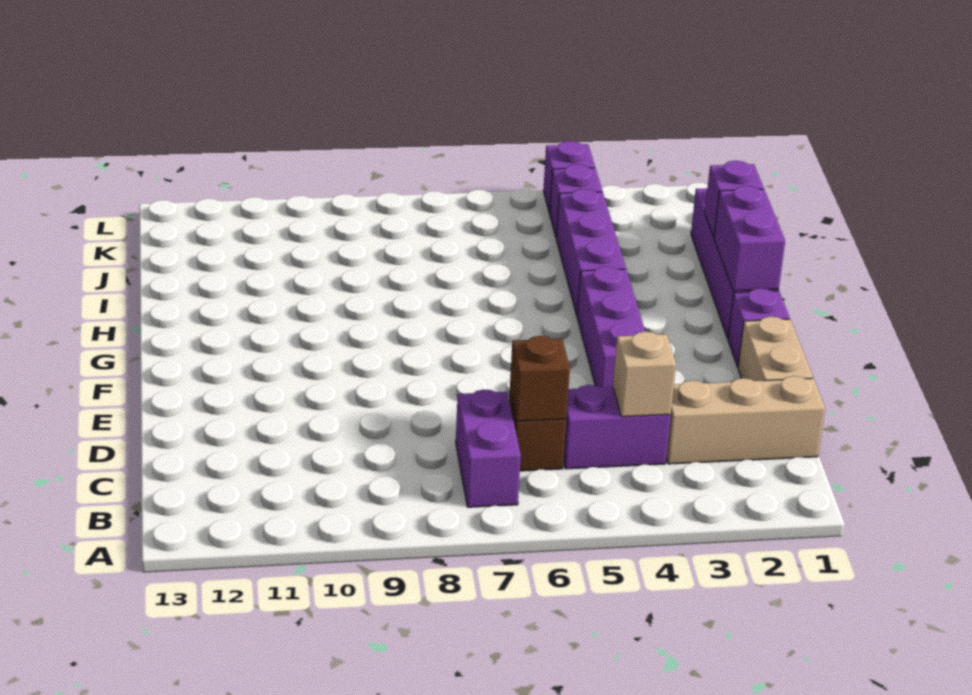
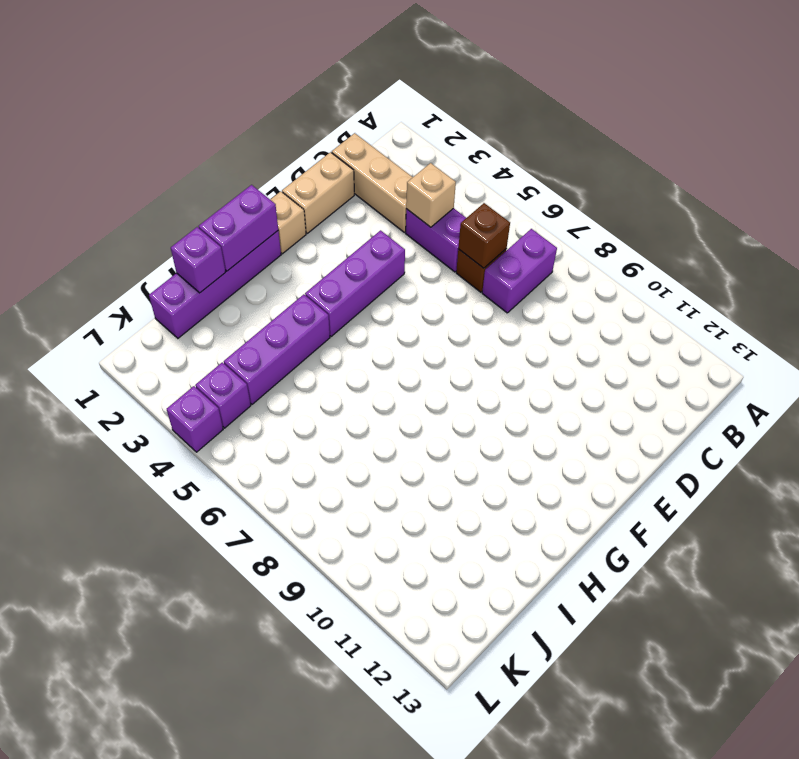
purple 1x1 brick [728,288,790,367] -> tan 1x1 brick [270,191,306,254]

